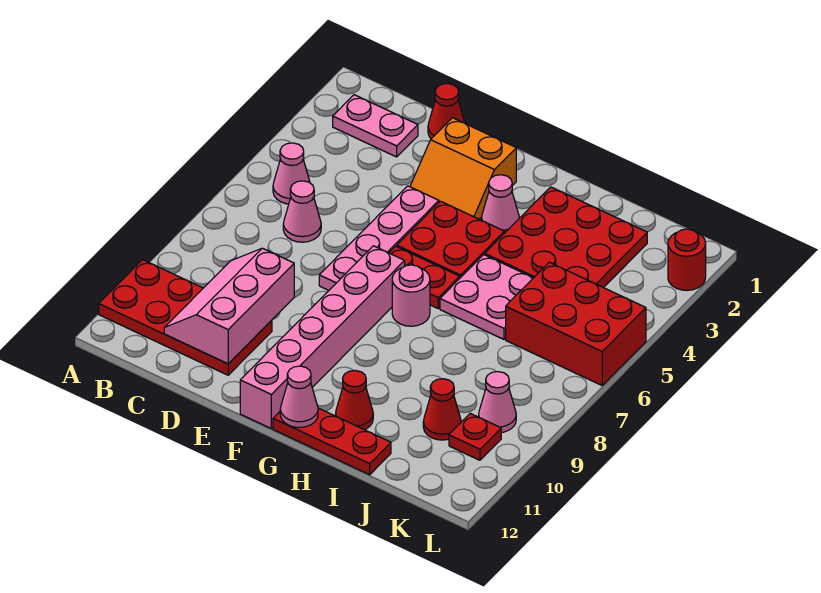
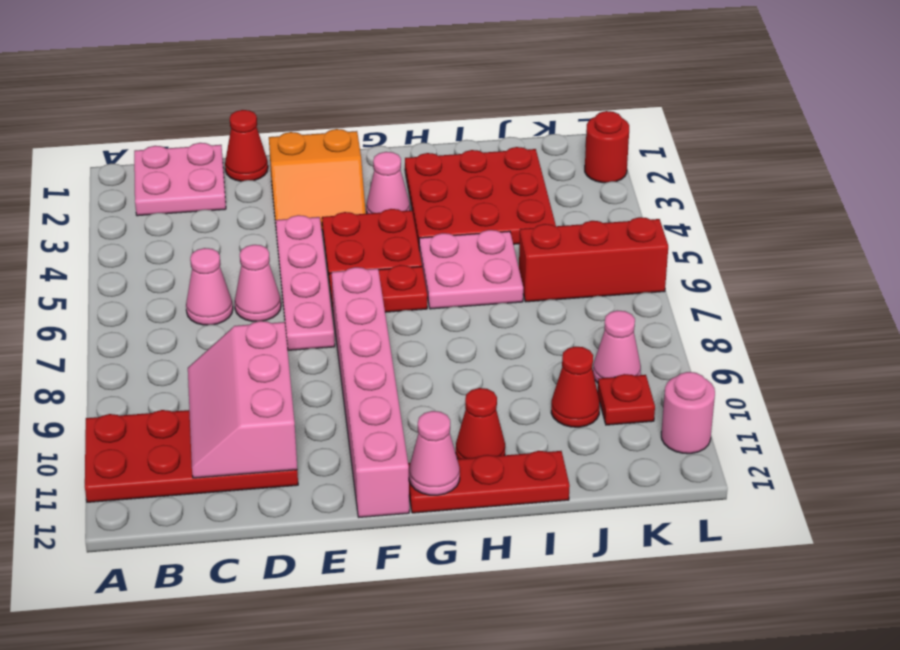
pink 1x2 plate [333,95,418,157] -> pink 2x2 plate [134,143,226,216]
pink 1x1 cone [273,143,310,204] -> pink 1x1 cone moved to [235,245,281,321]
pink 1x1 round brick [392,265,430,326] -> pink 1x1 round brick moved to [661,372,715,454]
red 2x3 brick [506,262,646,385] -> red 1x3 brick [519,217,668,302]

